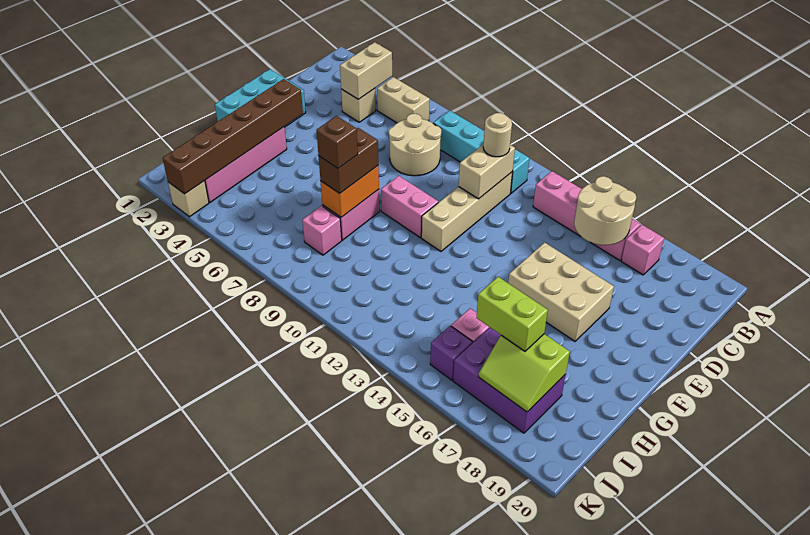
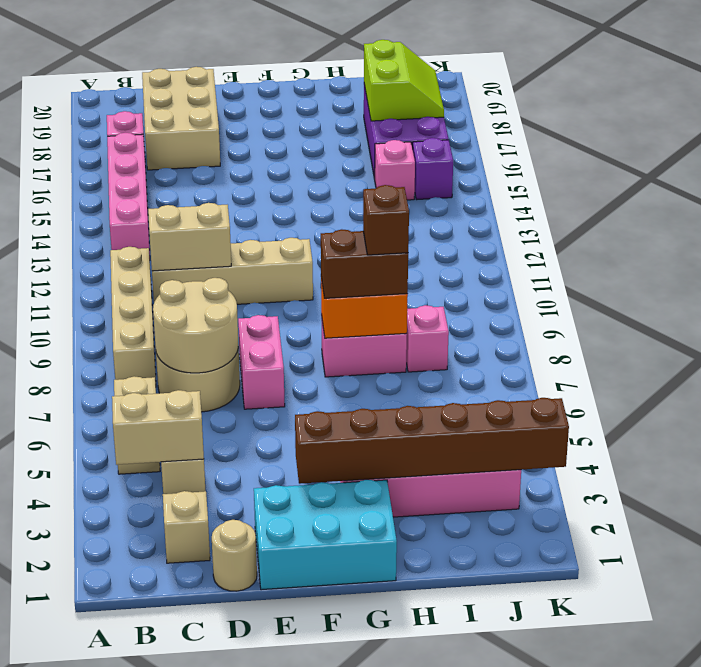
cyan 1x4 brick [433,110,529,193] -> tan 1x4 brick [110,247,156,386]
tan 2x2 round brick [574,176,636,245] -> tan 2x2 round brick moved to [153,278,238,373]
tan 1x1 round brick [483,113,512,157] -> tan 1x1 round brick moved to [212,520,257,591]
tan 2x3 brick [508,242,614,341] -> tan 2x3 brick moved to [142,67,220,170]
pink 1x2 brick [381,176,438,238] -> pink 1x2 brick moved to [238,315,285,409]
lime 1x2 brick [477,277,548,351] -> none
tan 1x1 brick [168,181,209,217] -> tan 1x1 brick moved to [163,491,210,563]

